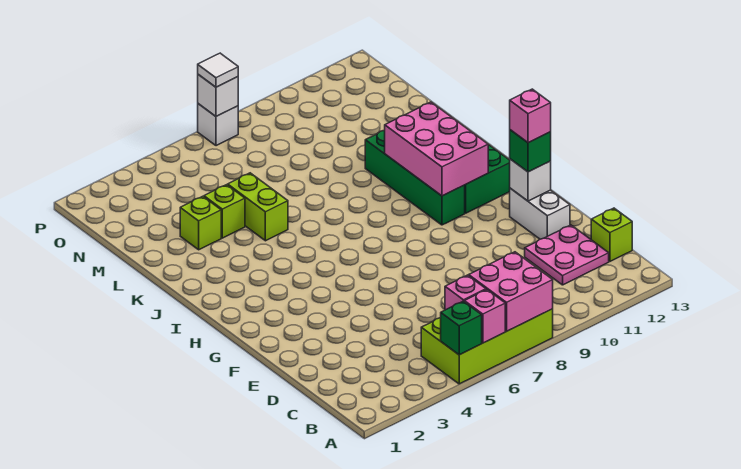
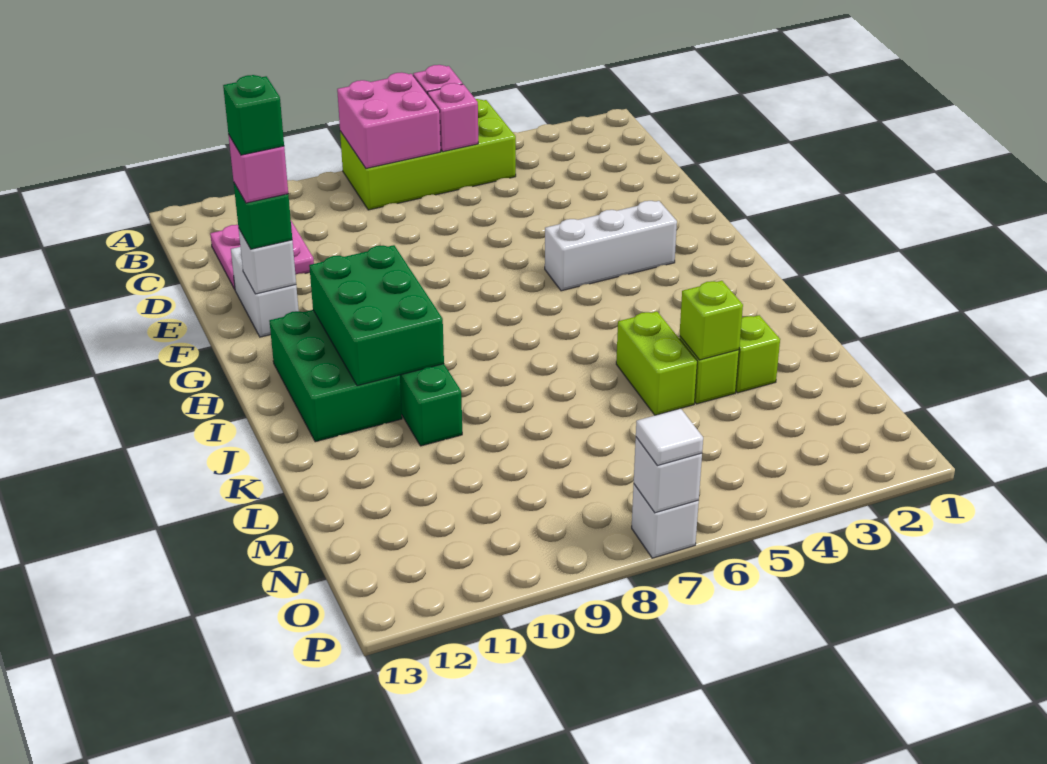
green 1x1 brick [441,301,482,355] -> green 1x1 brick moved to [223,75,284,155]
lime 1x1 brick [591,208,632,261] -> lime 1x1 brick moved to [680,281,743,360]
none -> white 1x3 brick [545,201,677,291]
pink 2x3 brick [385,102,488,196] -> green 2x3 brick [309,245,444,386]

